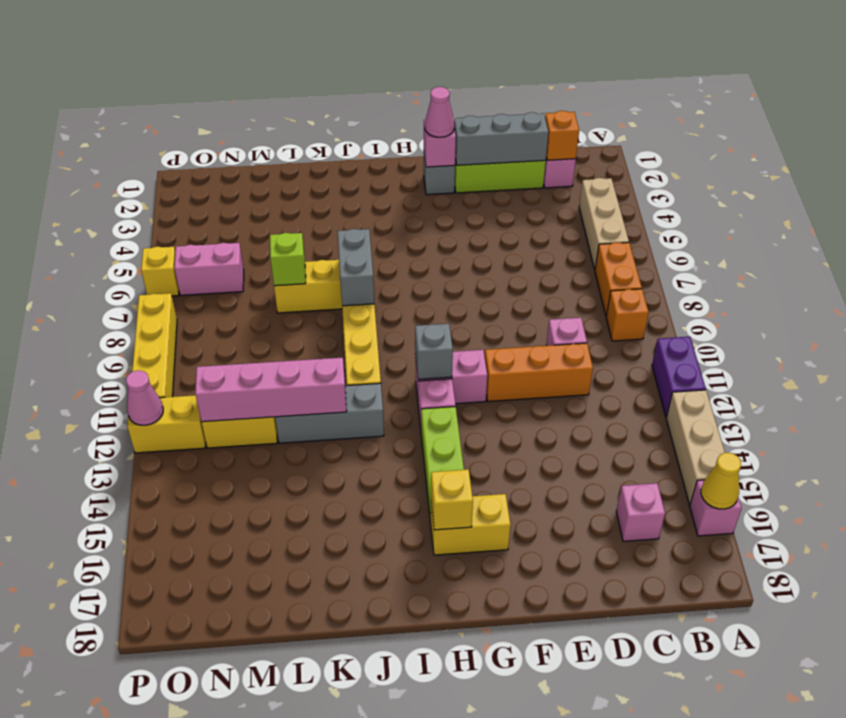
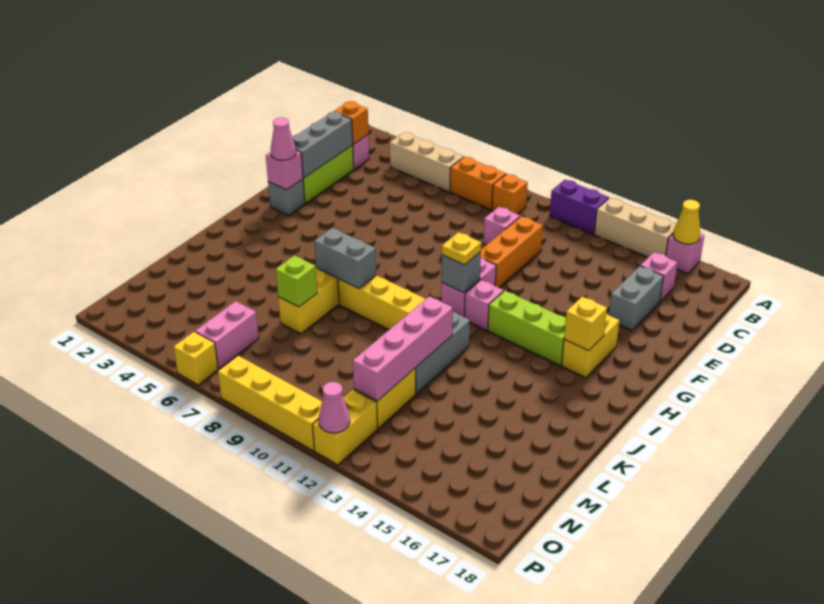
none -> grey 1x2 brick [609,266,664,331]
none -> yellow 1x1 plate [442,232,481,265]

